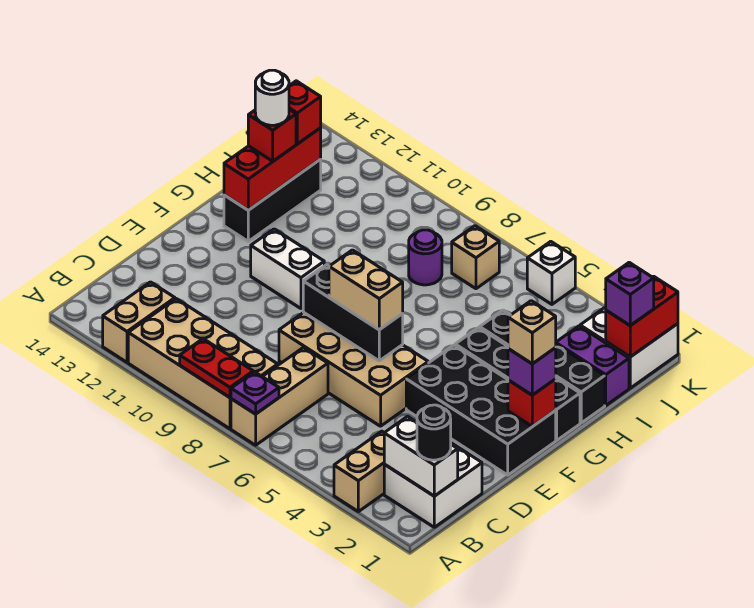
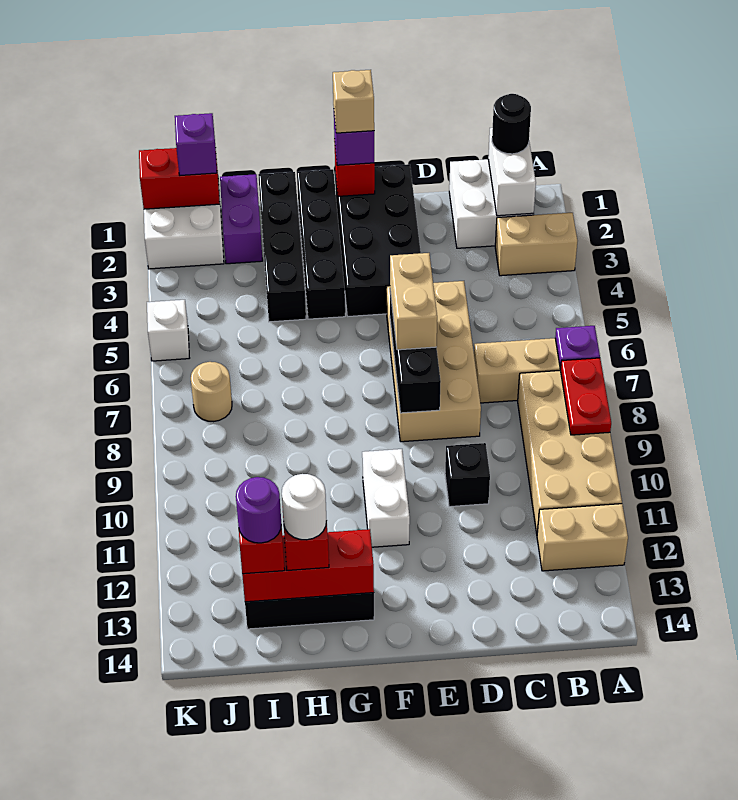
none -> black 1x1 brick [445,443,490,507]
purple 1x1 round brick [409,230,442,285] -> purple 1x1 round brick moved to [236,477,281,543]
tan 1x1 brick [452,226,499,289] -> tan 1x1 round brick [191,362,232,422]

